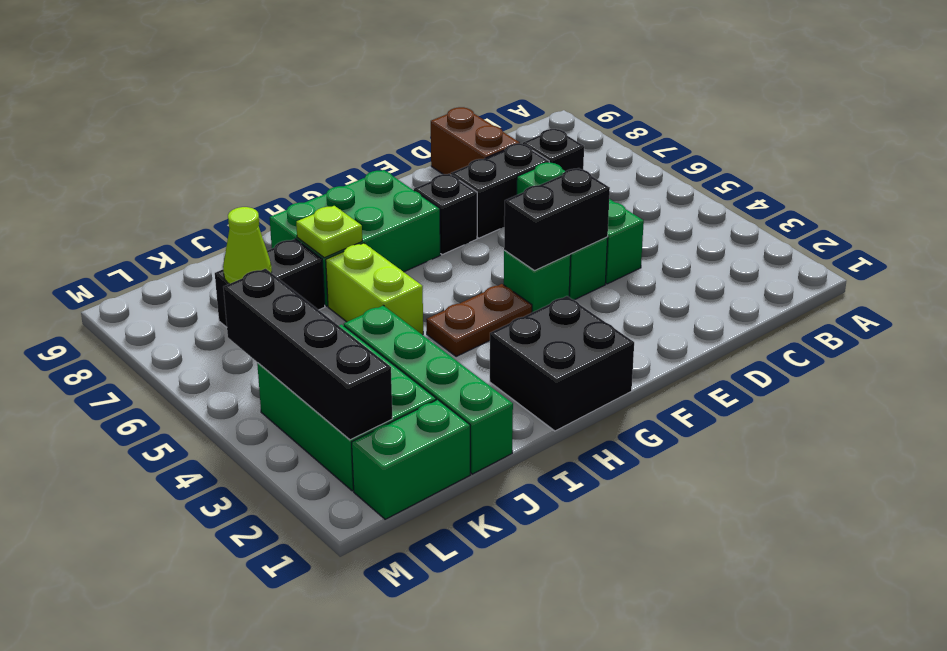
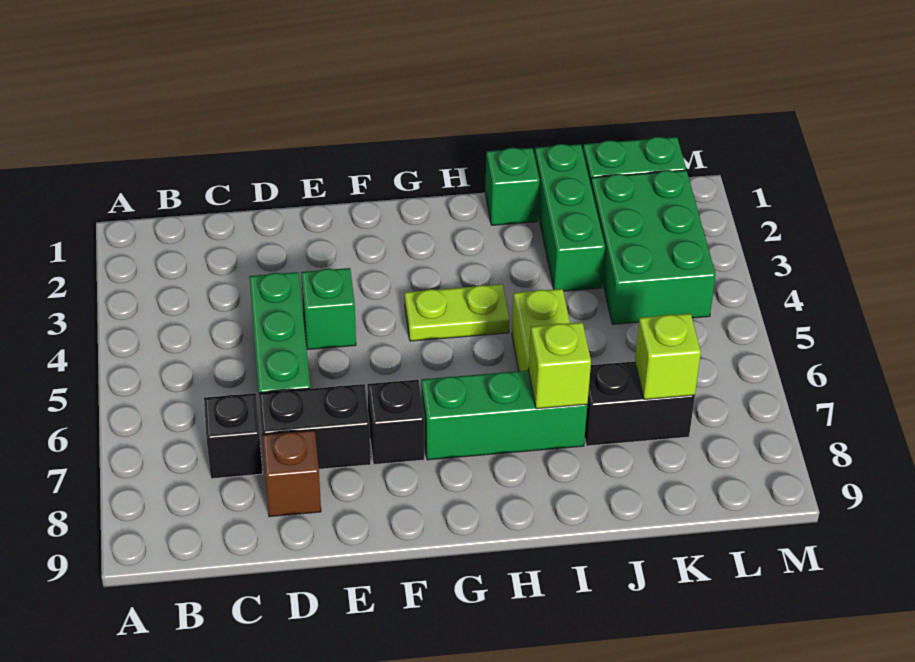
brown 1x2 brick [431,107,520,174] -> brown 1x1 brick [262,430,321,517]
black 1x2 brick [504,168,610,271] -> none
green 1x1 brick [504,250,571,312] -> green 1x1 brick moved to [485,148,540,225]
black 2x2 brick [490,296,634,431] -> none
brown 1x2 plate [426,284,532,356] -> lime 1x2 plate [405,284,510,341]
green 2x3 brick [270,170,440,306] -> green 1x3 brick [421,370,587,460]
lime 1x1 plate [296,206,362,258] -> lime 1x1 brick [529,322,591,409]
green 1x4 brick [344,305,513,474] -> green 1x3 brick [535,144,605,291]
lime 1x1 cone [223,207,272,284] -> lime 1x1 brick [635,313,701,399]
black 1x4 brick [223,269,393,440] -> none

